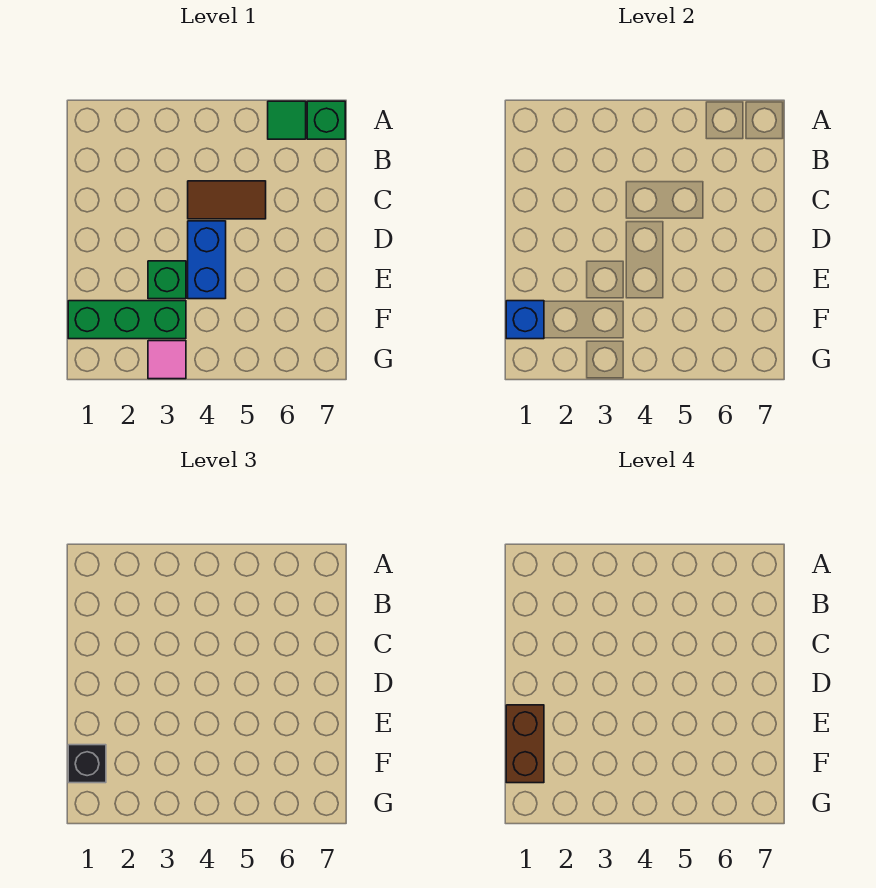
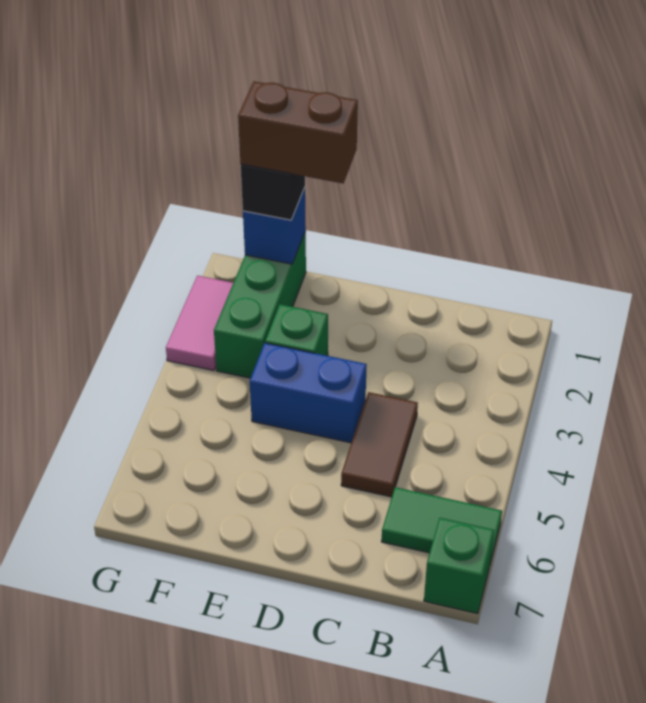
green 1x1 tile [268,101,306,139] -> green 1x2 tile [382,487,502,564]
pink 1x1 tile [148,341,186,379] -> pink 1x2 tile [166,276,233,370]

